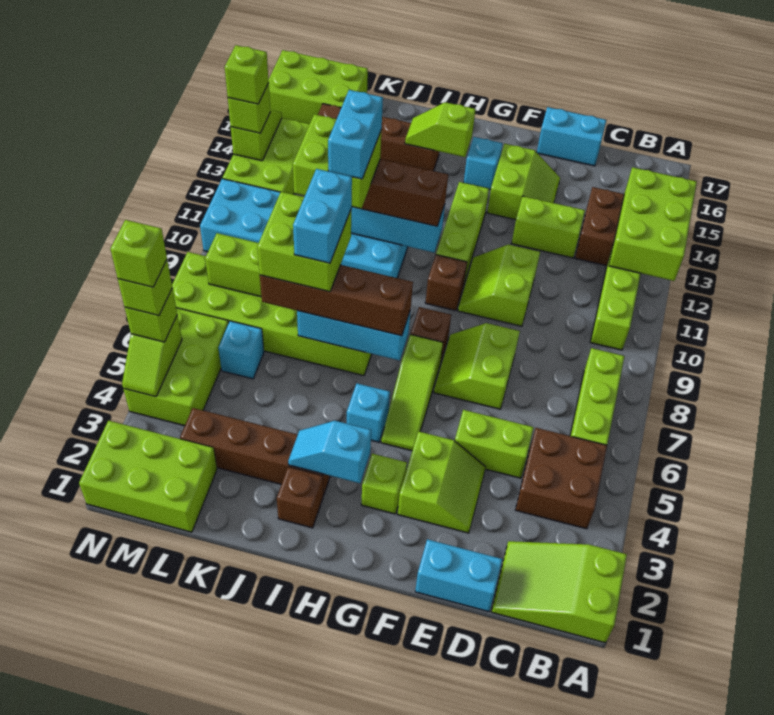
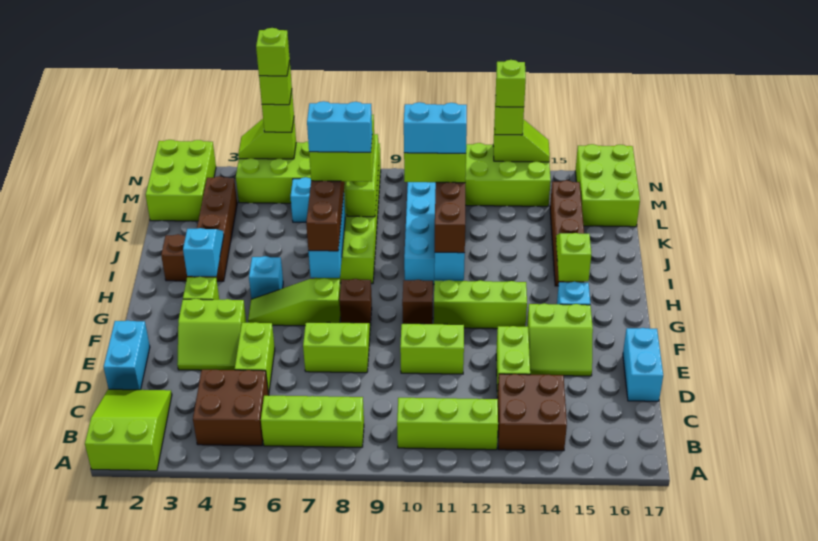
lime 2x3 brick [609,167,697,281] -> none

